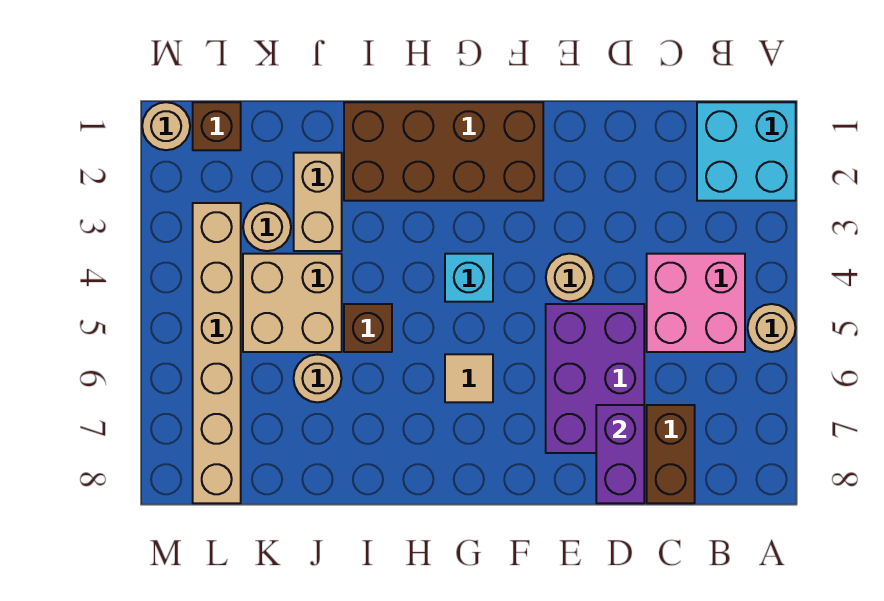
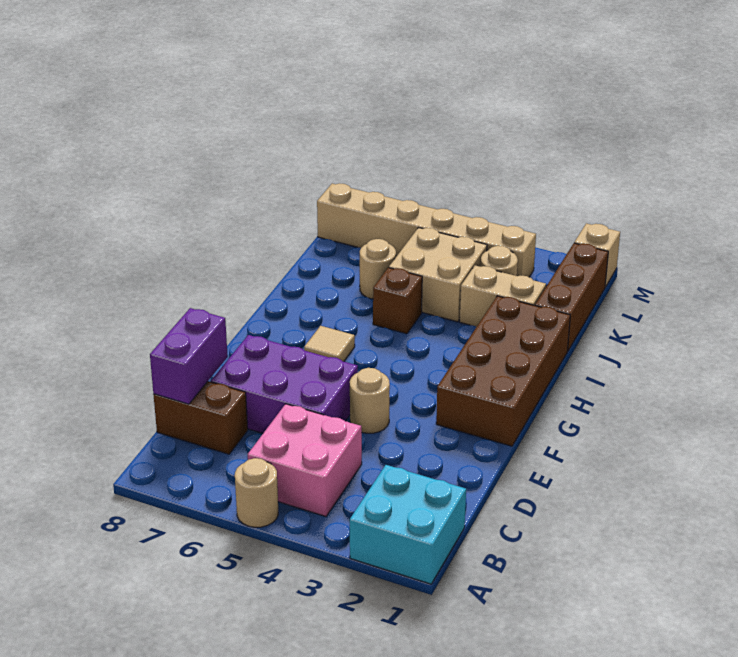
purple 1x2 brick [596,405,644,503] -> purple 1x2 brick turned to [150,308,228,404]
cyan 1x1 brick [445,254,493,302] -> none
brown 1x1 brick [193,102,241,150] -> brown 1x3 brick [535,243,608,351]
tan 1x1 round brick [142,102,190,150] -> tan 1x1 brick [574,223,620,287]

